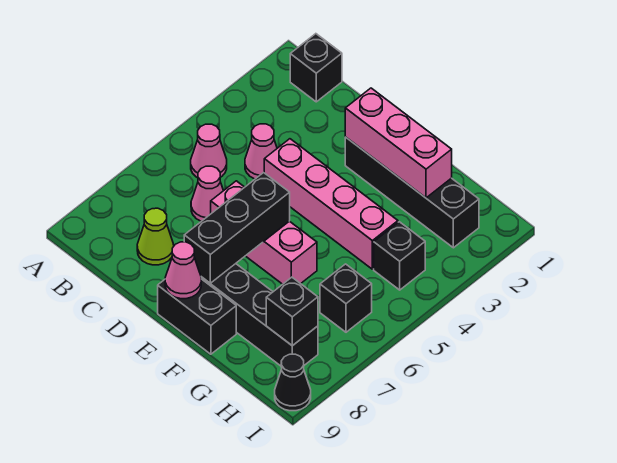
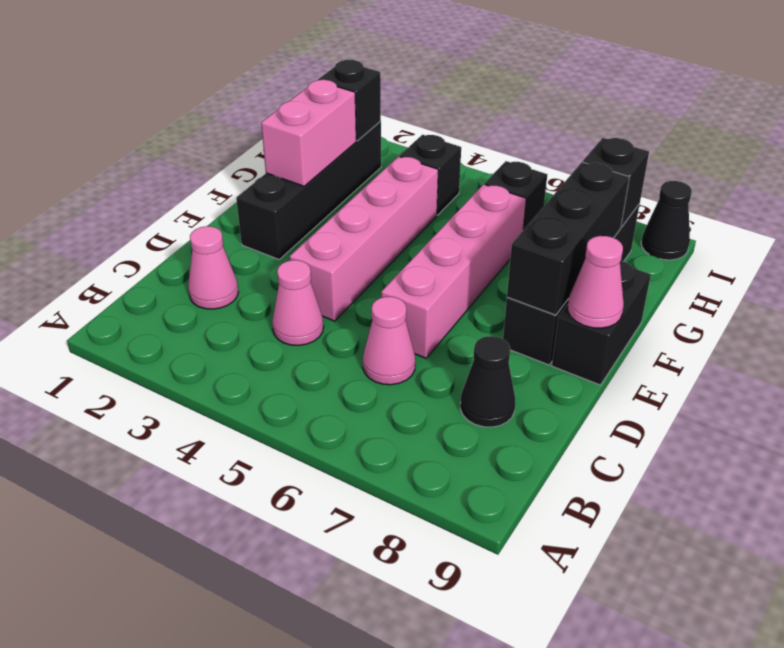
black 1x1 brick [290,34,342,102] -> black 1x1 brick moved to [318,60,381,141]
pink 1x1 cone [191,124,227,178] -> pink 1x1 cone moved to [188,226,238,309]
lime 1x1 cone [137,208,174,265] -> black 1x1 cone [460,336,515,427]
pink 1x3 brick [211,181,317,284] -> pink 1x4 brick [381,184,526,358]
pink 1x3 brick [345,88,452,198] -> pink 1x2 brick [261,80,356,186]
black 1x3 brick [184,173,290,283] -> black 1x3 brick turned to [507,162,629,315]

